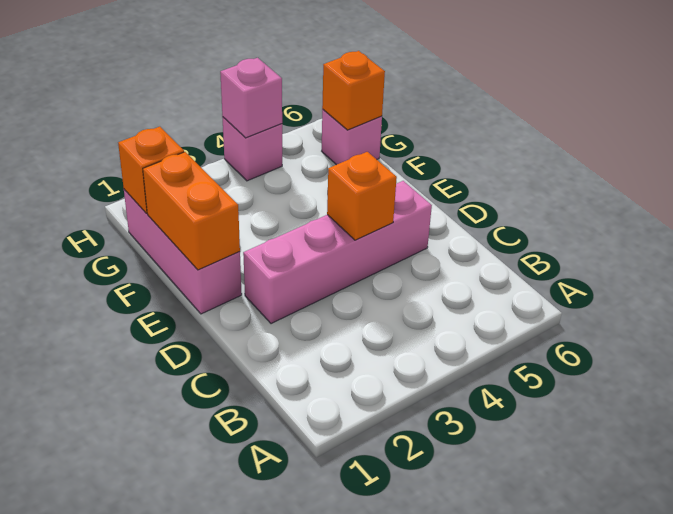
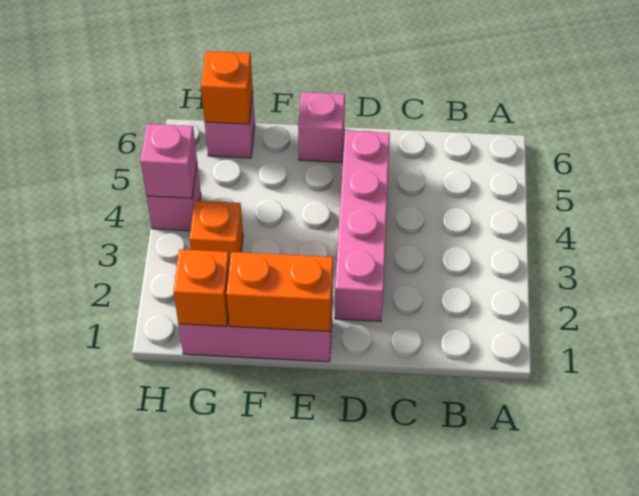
orange 1x1 brick [327,152,397,240] -> orange 1x1 brick moved to [190,201,243,262]
none -> pink 1x1 brick [298,92,345,162]

